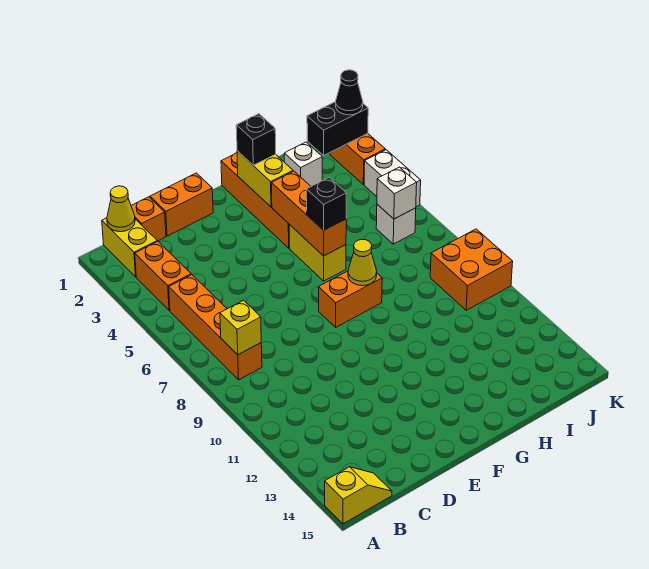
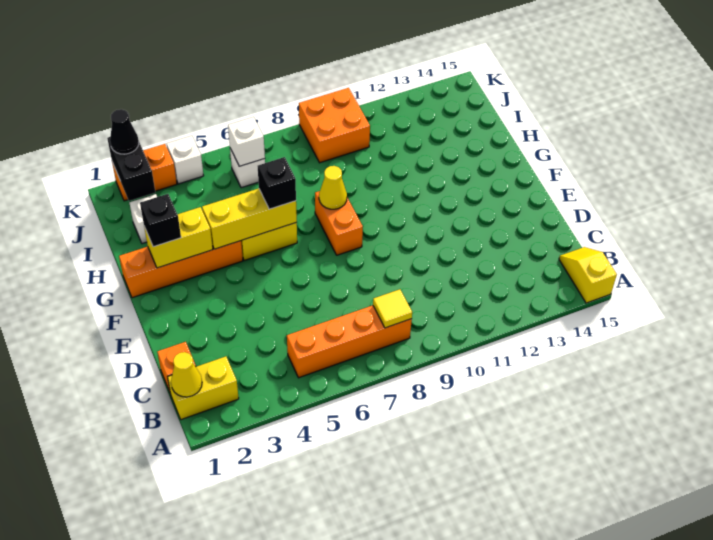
orange 1x2 brick [135,241,191,311] -> none
yellow 1x1 brick [220,300,261,355] -> yellow 1x1 tile [373,289,412,328]
orange 1x2 brick [150,173,213,236] -> none
orange 1x3 brick [271,171,346,256] -> yellow 1x3 brick [202,188,297,249]
white 1x2 brick [364,150,421,207] -> white 1x1 brick [167,136,204,184]

